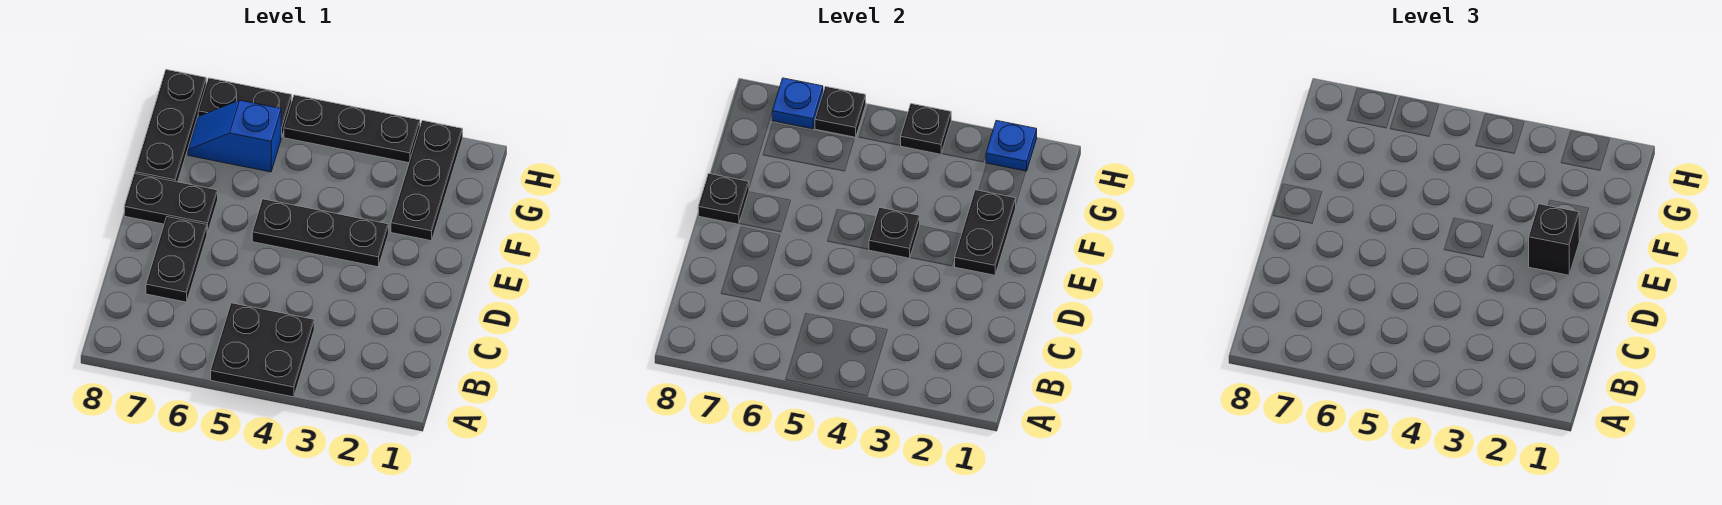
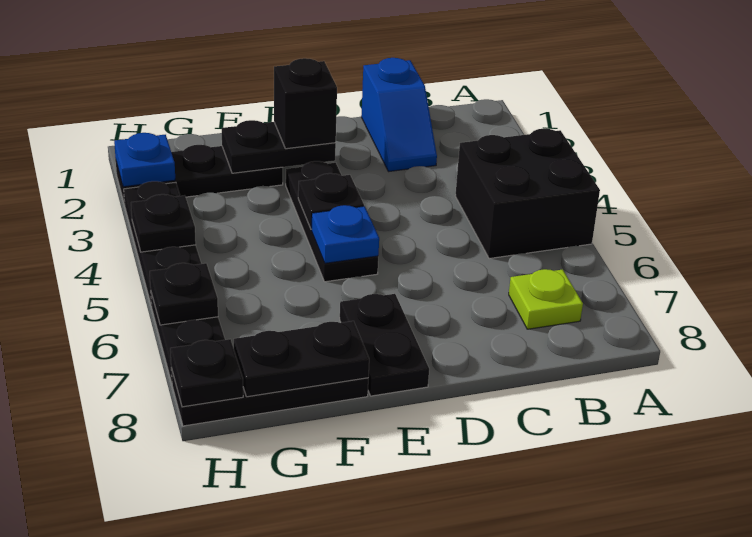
black 2x2 plate [211,303,314,397] -> black 2x2 brick [455,129,600,259]
none -> lime 1x1 plate [509,269,583,329]
black 1x2 plate [146,217,207,302] -> black 1x2 plate moved to [234,321,369,397]
black 1x1 plate [698,173,749,224] -> black 1x1 plate moved to [170,339,243,407]
blue 1x2 slope [188,100,282,172] -> blue 1x2 slope moved to [361,58,437,172]
blue 1x1 plate [772,78,823,129] -> blue 1x1 plate moved to [312,205,379,263]

